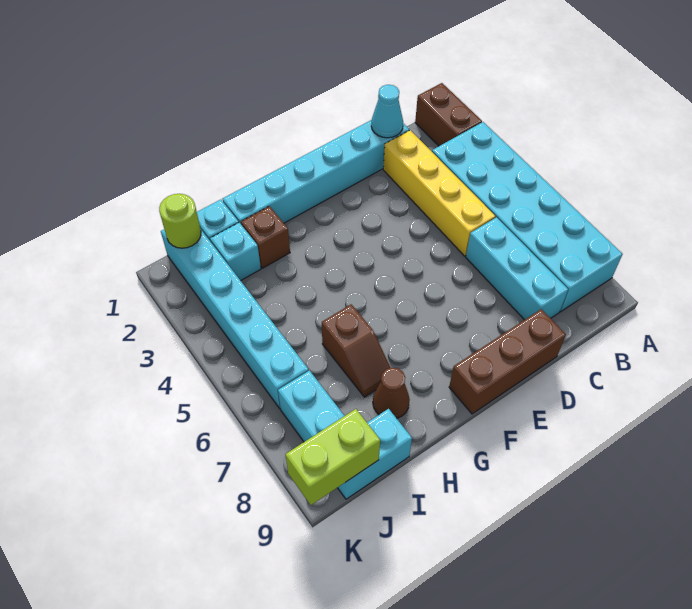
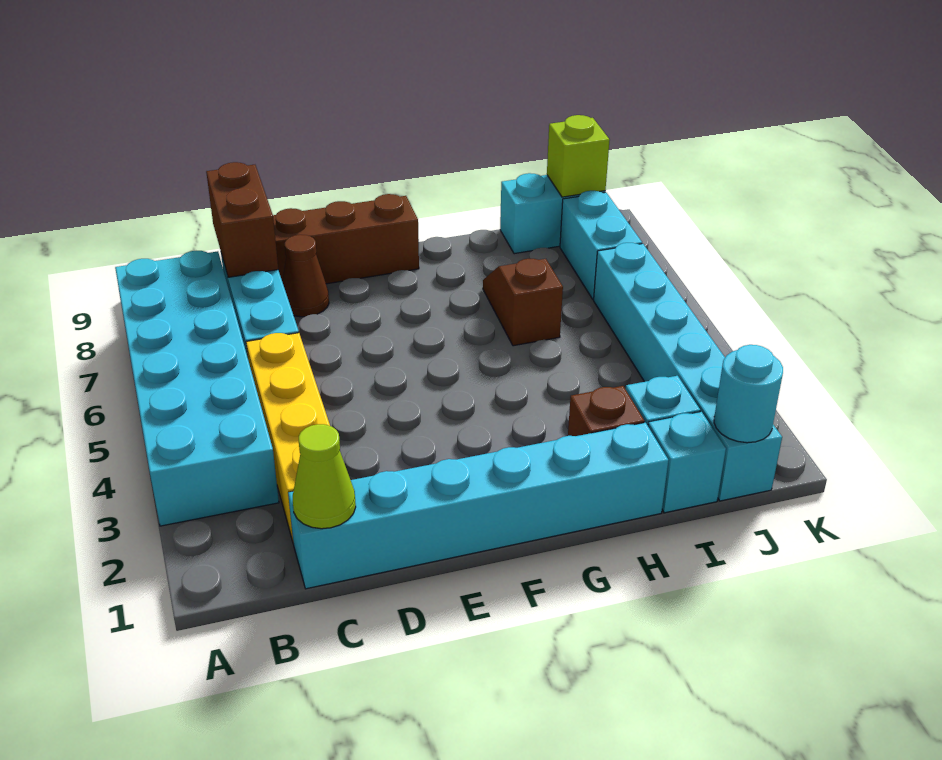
brown 1x2 brick [415,83,482,146] -> brown 1x2 brick moved to [206,162,278,277]
cyan 1x1 cone [371,85,403,138] -> lime 1x1 cone [293,424,356,529]
brown 1x1 cone [373,368,410,418] -> brown 1x1 cone moved to [282,235,329,317]
lime 1x1 round brick [159,194,201,248] -> cyan 1x1 round brick [714,345,783,443]
lime 1x2 brick [285,409,380,505] -> lime 1x1 brick [547,115,610,197]

